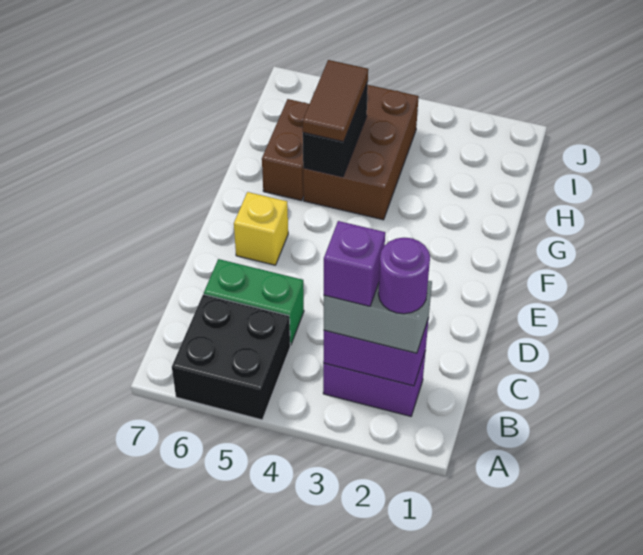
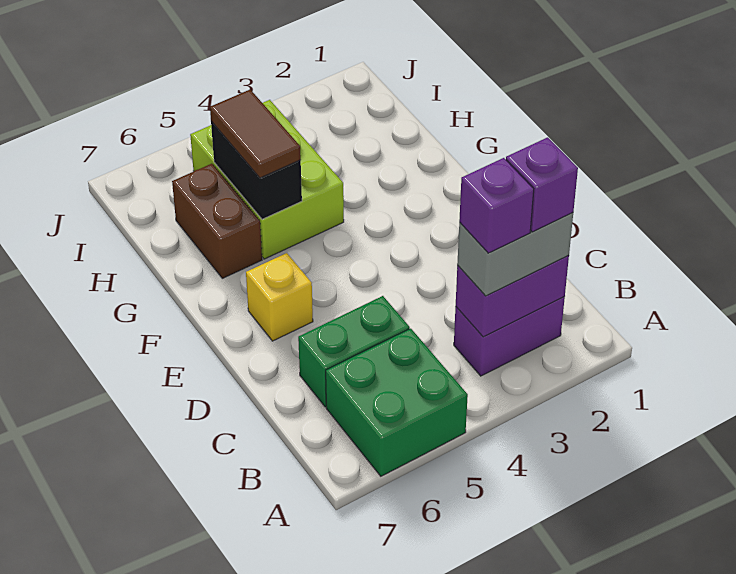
black 2x2 brick [172,294,290,420] -> green 2x2 brick [326,328,468,476]
purple 1x1 round brick [378,238,430,314] -> purple 1x1 brick [506,137,578,232]
brown 2x3 brick [303,85,419,220] -> lime 2x3 brick [190,100,344,259]

